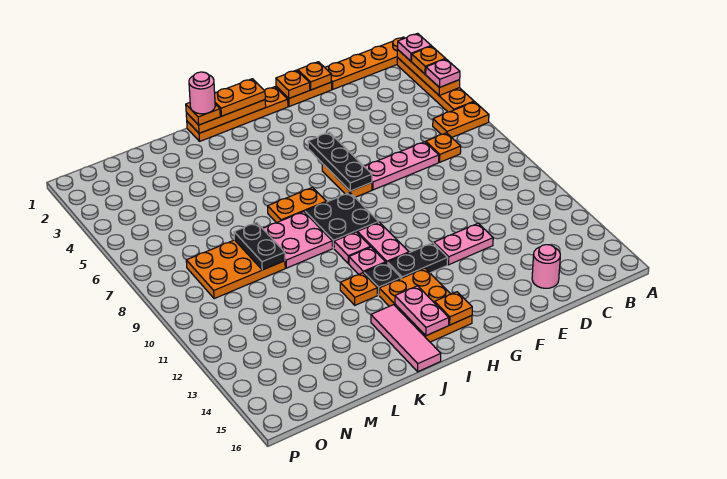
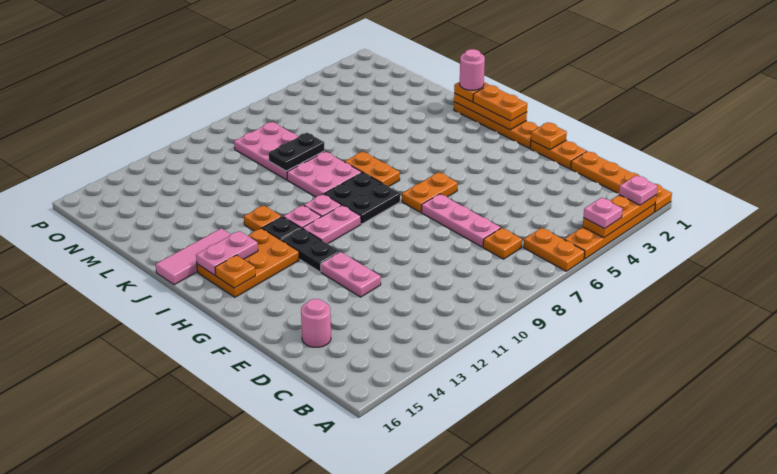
orange 1x1 plate [412,46,446,74] -> none
orange 1x1 plate [298,62,331,90] -> none
black 1x3 plate [308,133,372,191] -> none
orange 2x3 plate [186,240,285,299] -> pink 2x3 plate [234,122,325,180]

